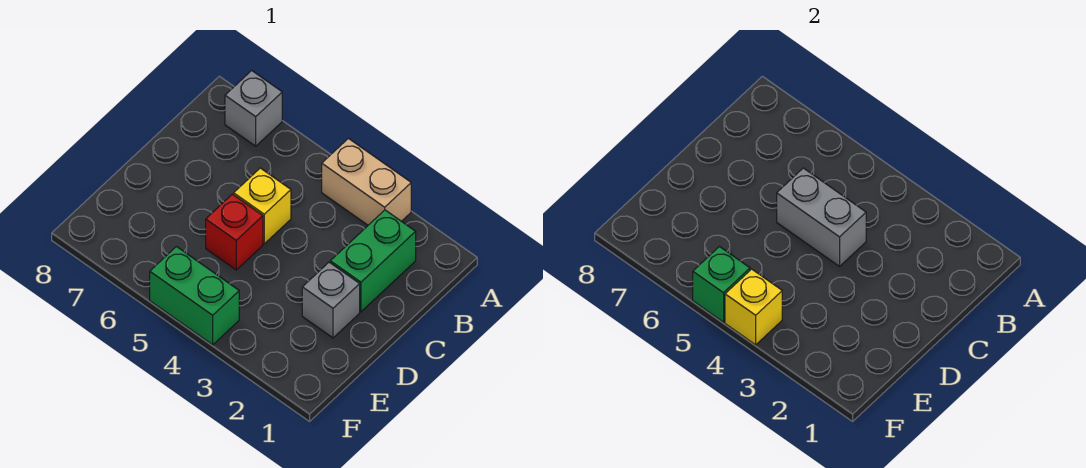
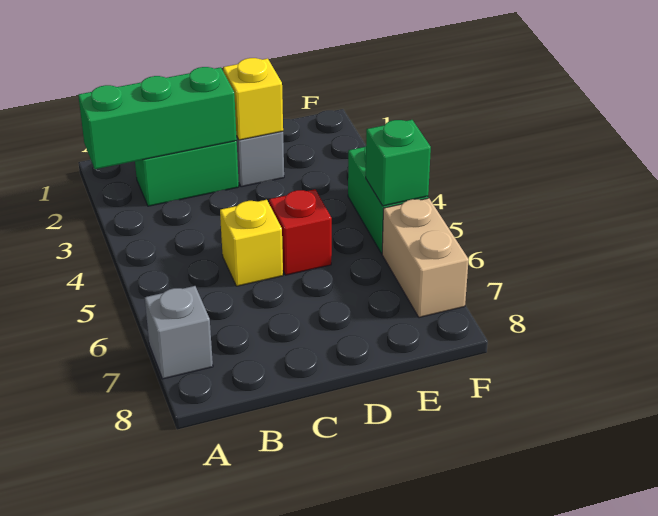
none -> green 1x3 brick [78,67,237,169]
tan 1x2 brick [322,139,411,225] -> tan 1x2 brick moved to [382,198,469,318]
grey 1x2 brick [777,168,866,266] -> none
yellow 1x1 brick [725,269,782,345] -> yellow 1x1 brick moved to [223,58,283,140]

